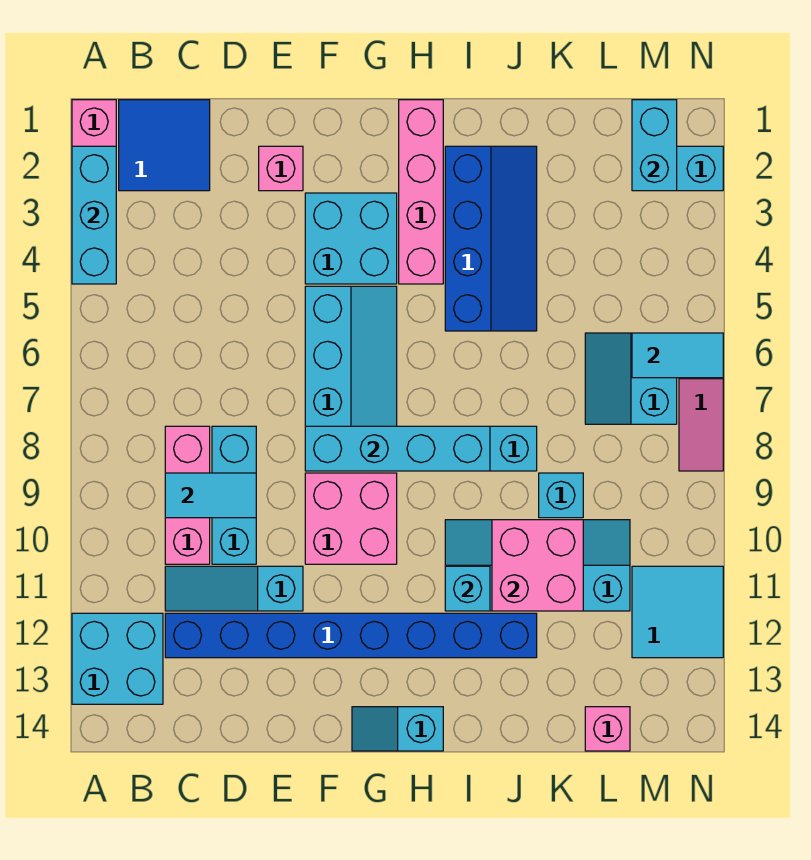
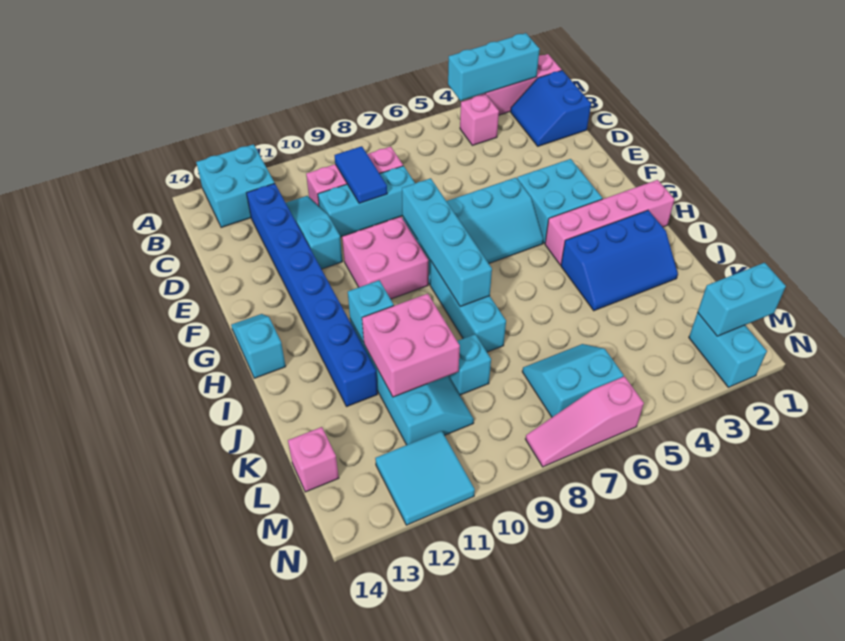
blue 2x2 tile [119,100,210,191] -> blue 2x2 slope [511,70,591,146]
cyan 1x2 tile [165,473,256,518] -> blue 1x2 tile [335,146,387,203]
pink 1x1 brick [259,146,303,191] -> pink 1x1 brick moved to [460,94,499,145]
blue 2x4 slope [445,146,537,331] -> blue 2x3 slope [561,210,678,311]
cyan 1x2 tile [632,333,723,378] -> none

